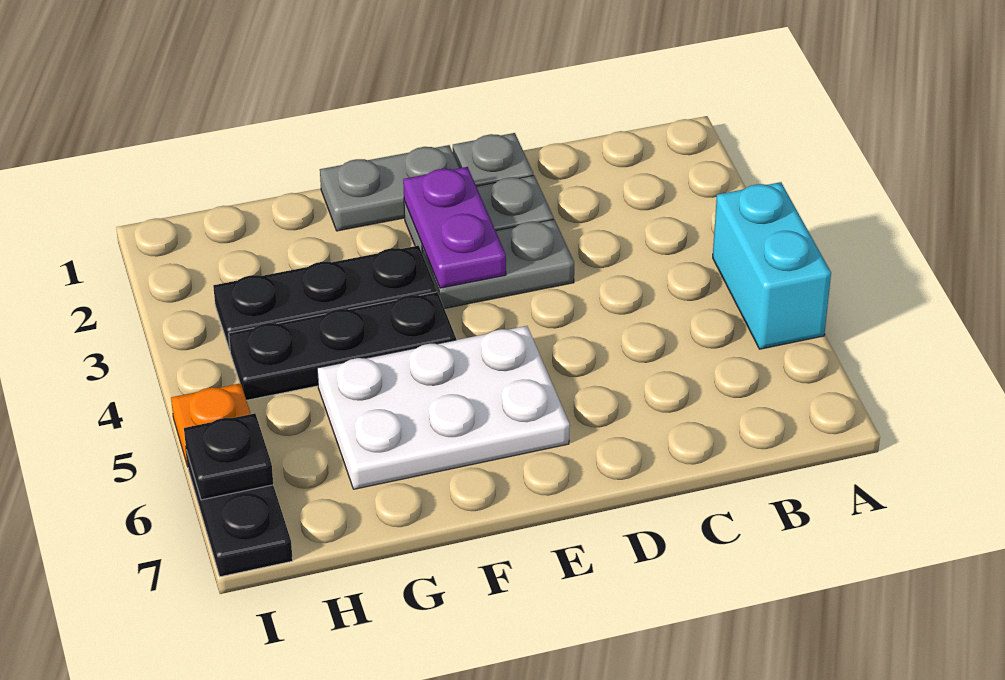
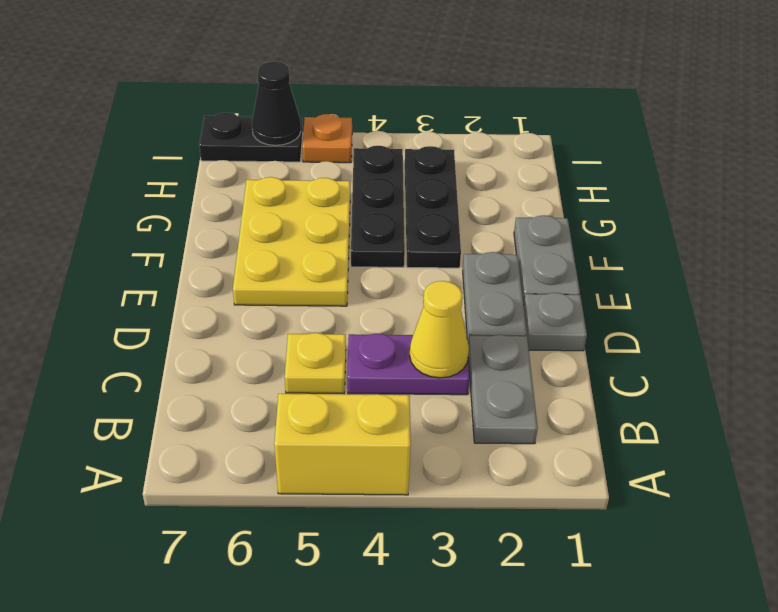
cyan 1x2 brick [713,182,831,349] -> yellow 1x2 brick [274,394,411,495]
none -> yellow 1x1 cone [410,281,469,378]
none -> yellow 1x1 plate [285,333,346,394]
grey 1x2 plate [422,219,574,309] -> grey 1x2 plate moved to [468,335,538,444]
purple 1x2 plate [403,167,506,288] -> purple 1x2 plate moved to [347,334,470,395]
white 2x3 plate [317,326,570,489] -> yellow 2x3 plate [233,177,350,306]
black 1x1 plate [184,413,273,500] -> black 1x1 cone [252,62,301,145]

